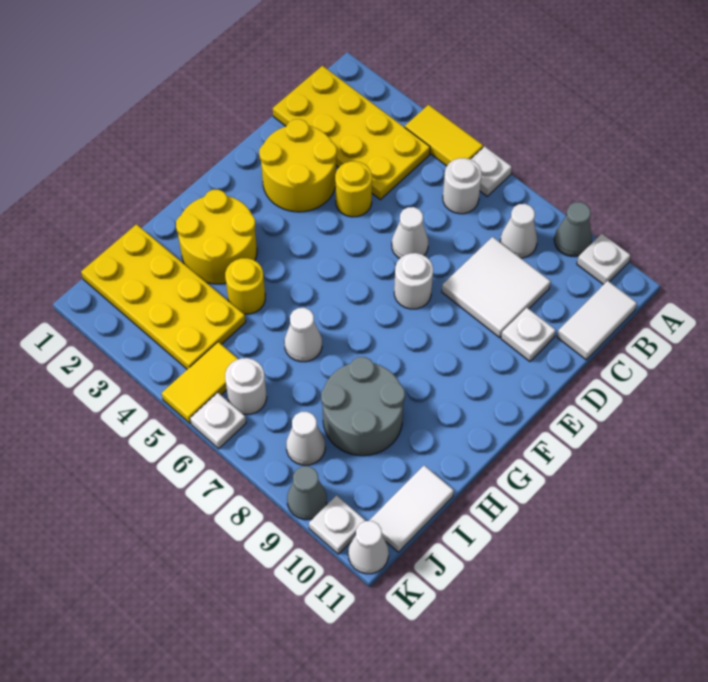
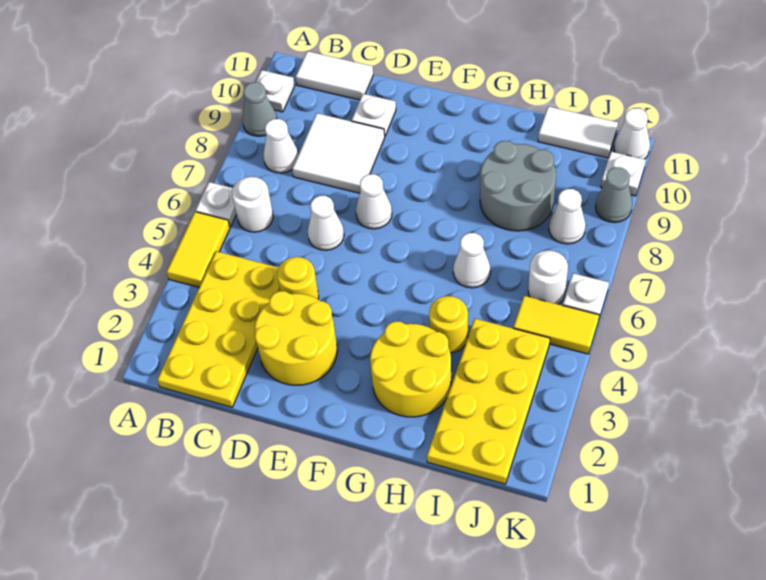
white 1x1 round brick [394,253,433,309] -> white 1x1 cone [356,174,392,229]

